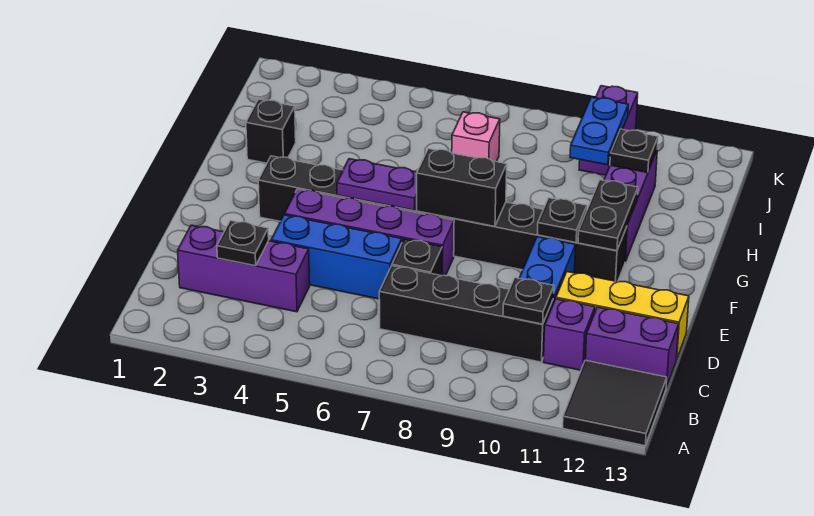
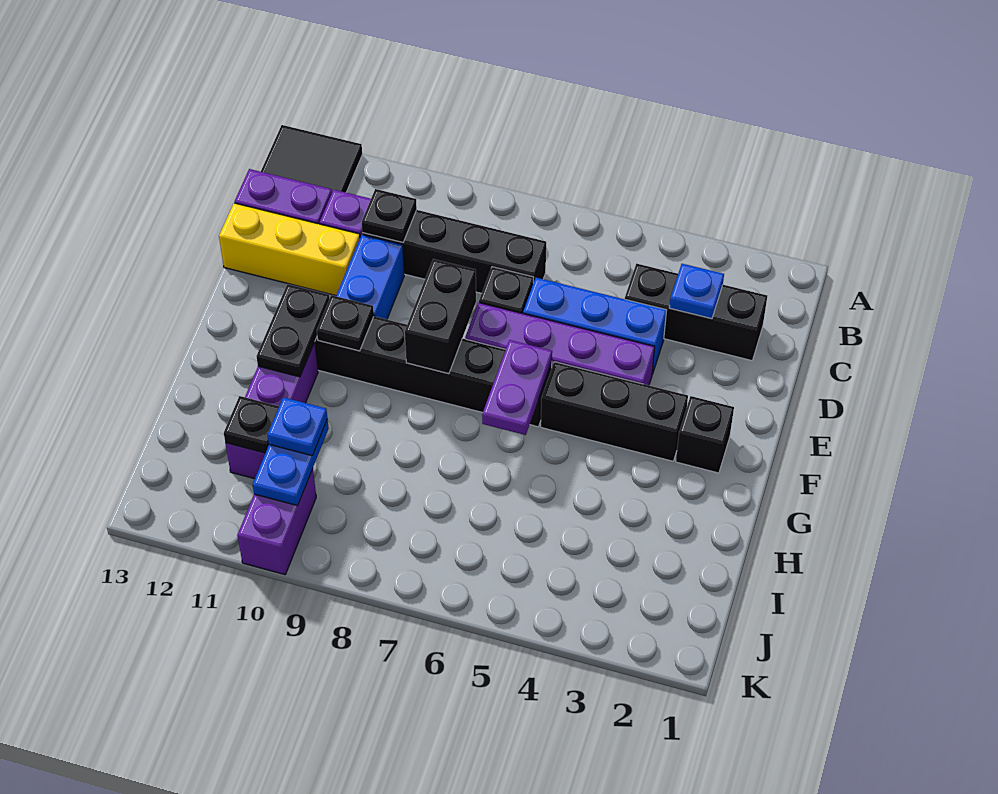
purple 1x3 brick [178,225,310,312] -> black 1x3 brick [625,264,767,361]
black 1x1 plate [217,220,269,266] -> blue 1x1 plate [669,264,724,319]
purple 1x2 plate [337,159,417,211] -> purple 1x2 plate turned to [482,340,552,435]
black 1x2 brick [417,149,507,227] -> black 1x2 brick turned to [405,259,476,374]
black 1x1 brick [246,99,296,163] -> black 1x1 brick moved to [676,396,734,473]
pink 1x1 brick [452,112,500,162] -> none
none -> blue 1x1 plate [268,397,327,456]

